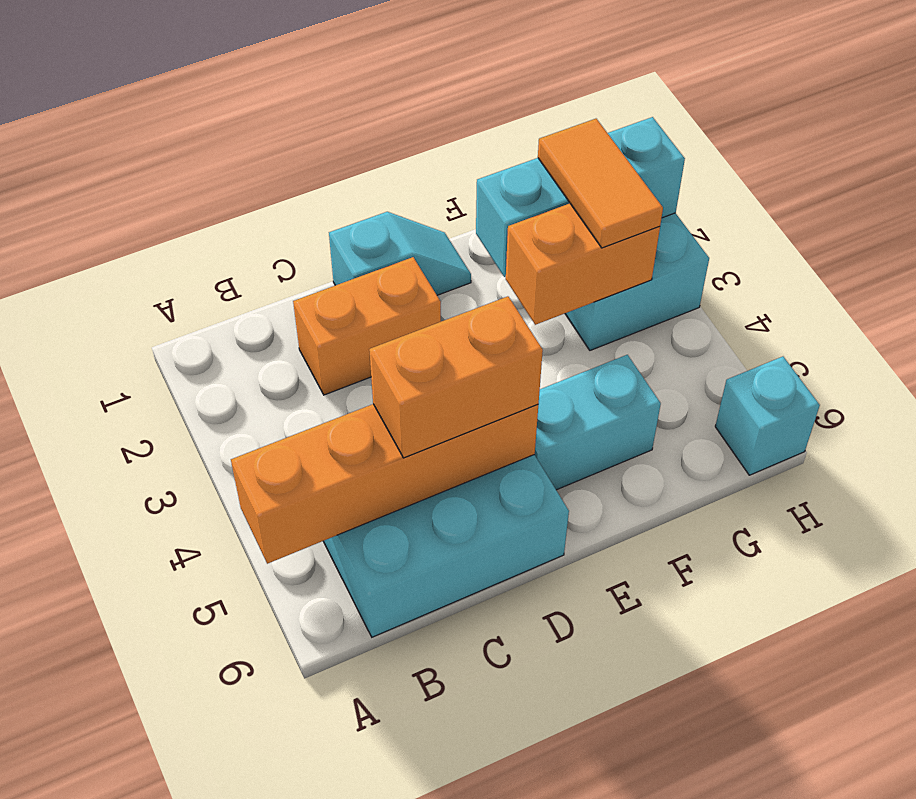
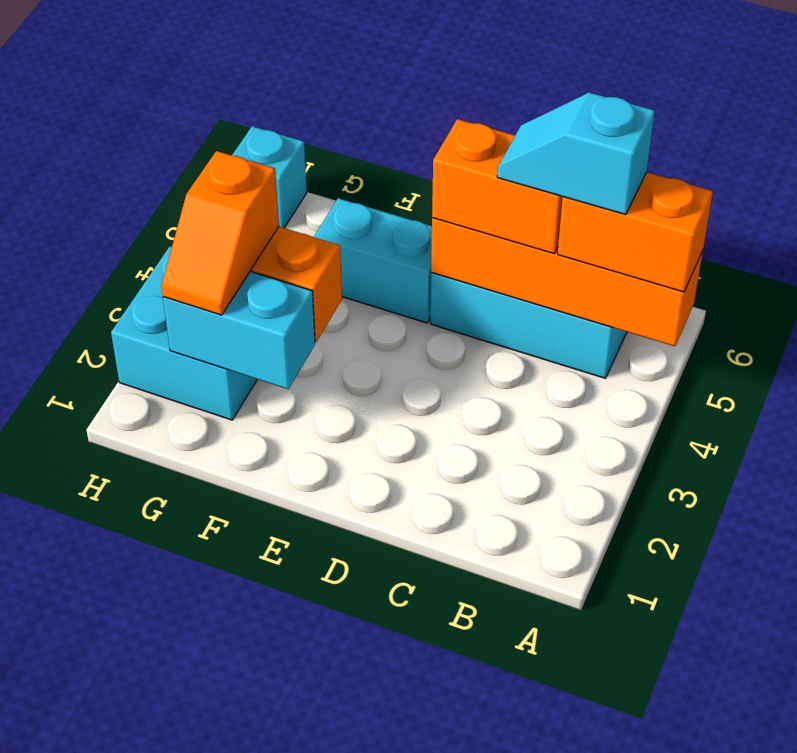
orange 1x2 brick [293,257,441,395] -> orange 1x2 brick moved to [558,172,713,292]
cyan 1x2 slope [329,212,471,295] -> cyan 1x2 slope moved to [497,92,655,215]
cyan 1x3 brick [476,117,685,277] -> cyan 1x2 brick [163,271,315,389]
orange 1x2 tile [538,119,663,248] -> orange 1x2 slope [161,151,279,315]

